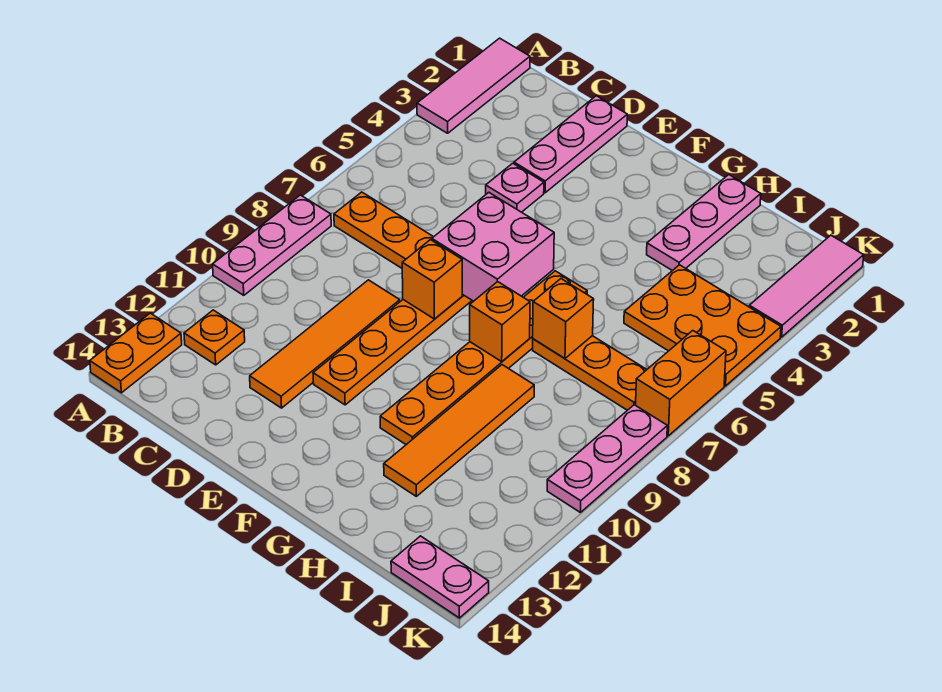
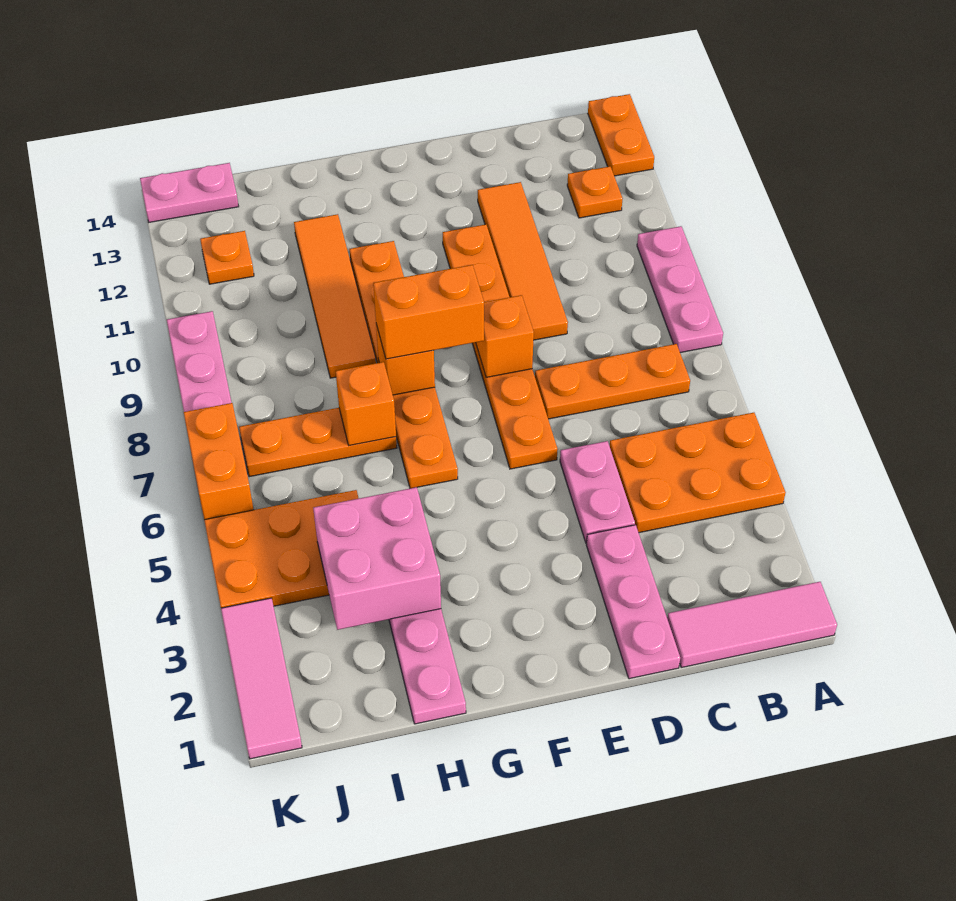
pink 1x3 tile [417,38,530,133] -> pink 1x3 tile turned to [667,582,837,667]
none -> orange 2x3 plate [610,413,786,533]
pink 1x1 plate [486,163,544,212] -> pink 1x2 plate [560,441,635,543]
pink 2x2 brick [432,192,554,301] -> pink 2x2 brick moved to [313,487,441,630]
none -> orange 1x2 brick [373,265,484,359]
none -> orange 1x1 plate [200,231,254,284]

